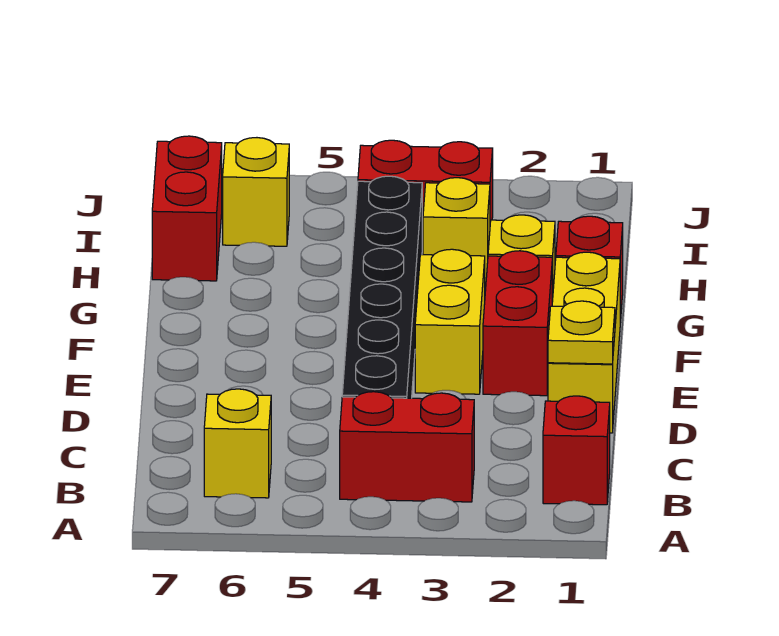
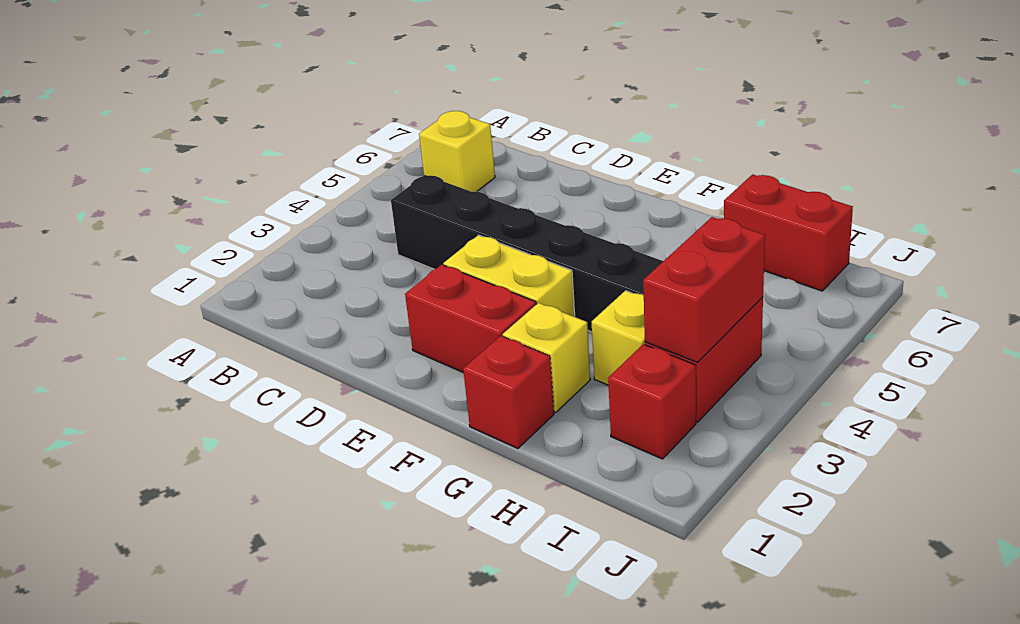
red 1x1 brick [543,396,610,505] -> red 1x1 brick moved to [608,344,696,459]
red 1x2 brick [340,392,474,502] -> red 1x2 brick moved to [643,217,765,362]
yellow 1x3 brick [548,252,620,433] -> none
yellow 1x1 plate [548,301,615,364] -> none
yellow 1x1 brick [223,138,289,246] -> none

